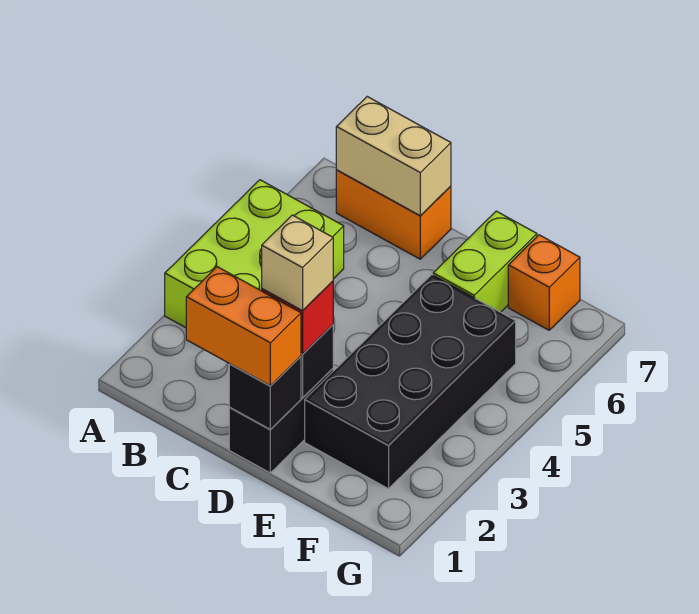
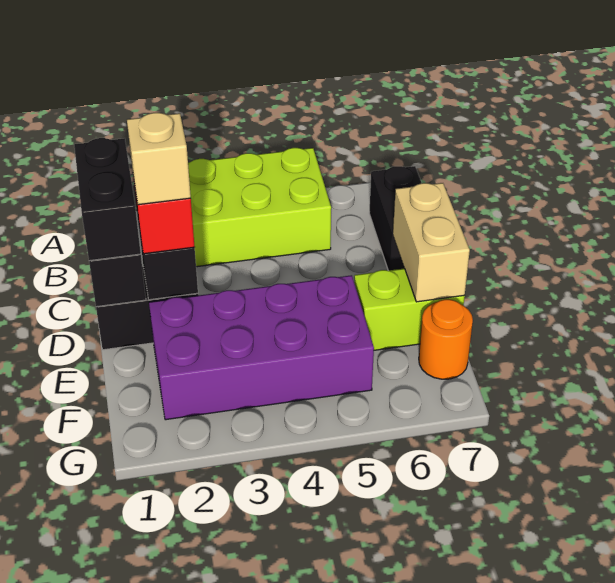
orange 1x2 brick [336,170,451,259] -> black 1x2 brick [369,166,421,271]
tan 1x2 brick [336,97,451,215] -> tan 1x2 brick moved to [393,183,470,302]
orange 1x2 brick [186,267,301,386] -> black 1x2 brick [74,138,141,261]
black 2x4 brick [305,275,516,489] -> purple 2x4 brick [149,275,374,420]
orange 1x1 brick [508,235,580,330] -> orange 1x1 round brick [419,299,473,379]

